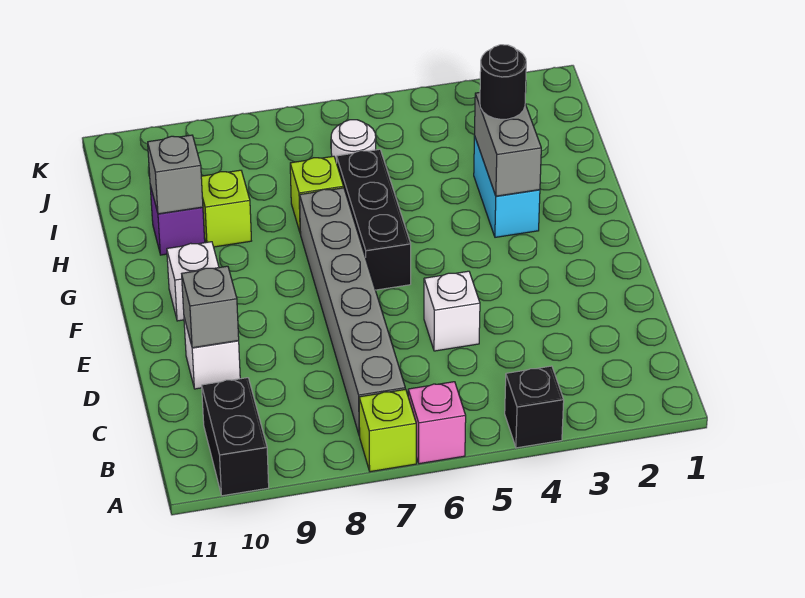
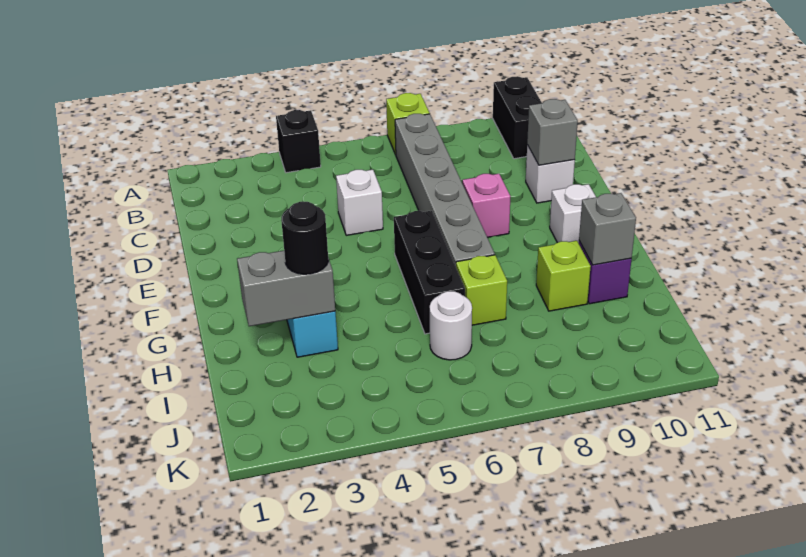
pink 1x1 brick [408,382,466,464] -> pink 1x1 brick moved to [462,174,511,237]
grey 1x2 brick [475,93,541,196] -> grey 1x2 brick turned to [237,251,335,326]

